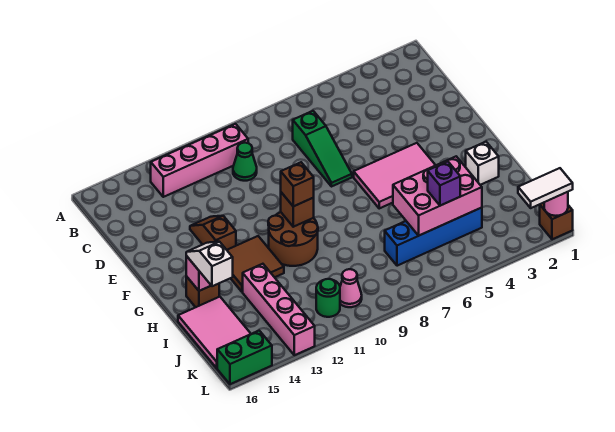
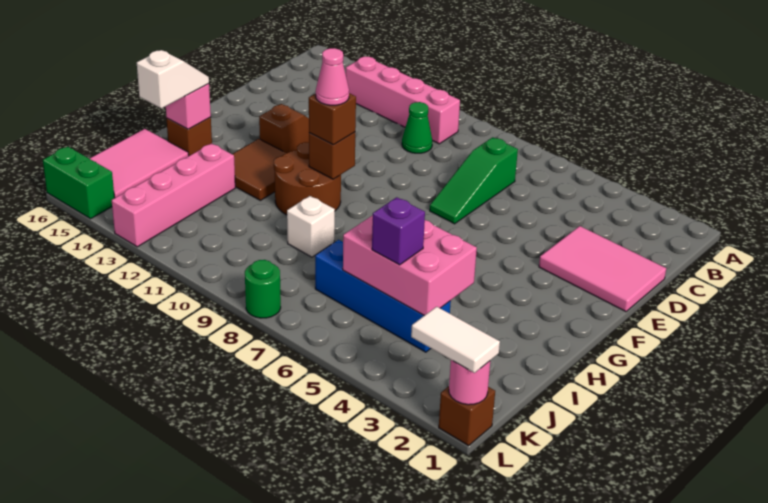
pink 2x3 tile [354,143,436,208] -> pink 2x3 tile moved to [539,226,666,312]
white 1x1 brick [466,142,499,185] -> white 1x1 brick moved to [287,196,335,257]
pink 1x1 cone [340,269,362,307] -> pink 1x1 cone moved to [316,48,349,105]
green 1x1 round brick [316,279,340,317] -> green 1x1 round brick moved to [245,260,281,318]

